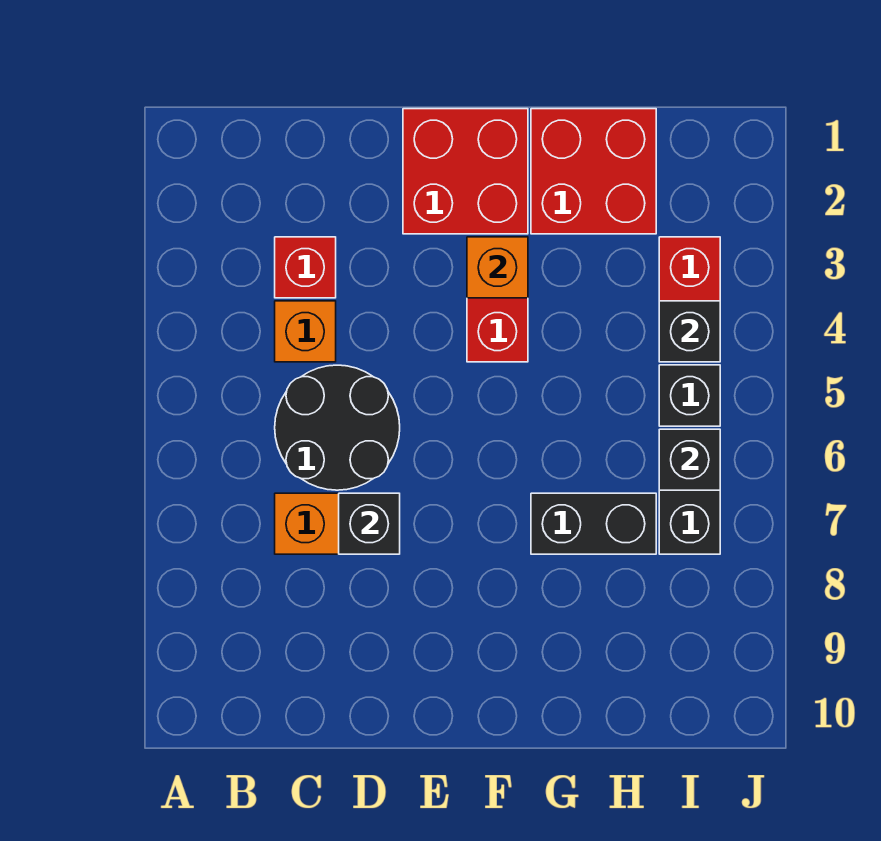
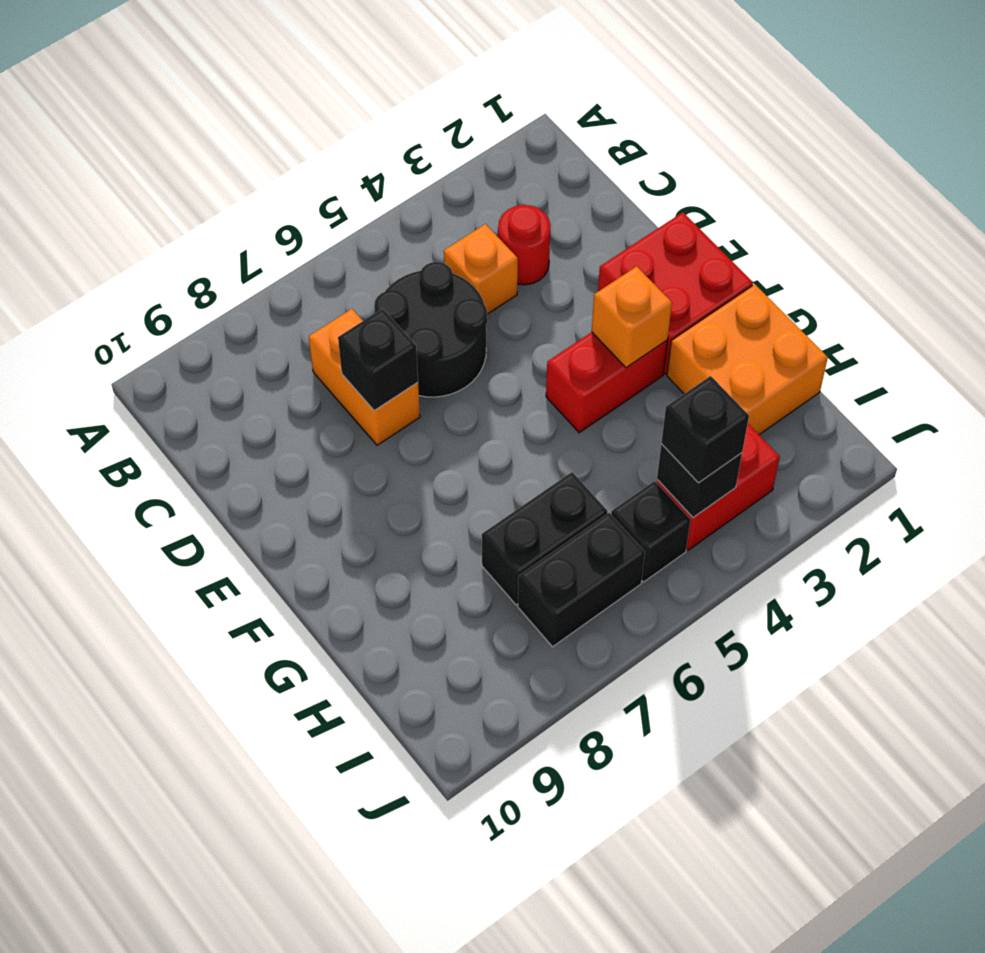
red 1x1 brick [275,237,336,298] -> red 1x1 round brick [498,205,551,285]
red 2x2 brick [531,109,656,234] -> orange 2x2 brick [667,284,828,435]
black 1x2 brick [531,493,656,554] -> black 1x2 brick turned to [482,472,607,605]
black 1x1 brick [659,429,720,490] -> black 1x1 brick moved to [661,376,749,483]

